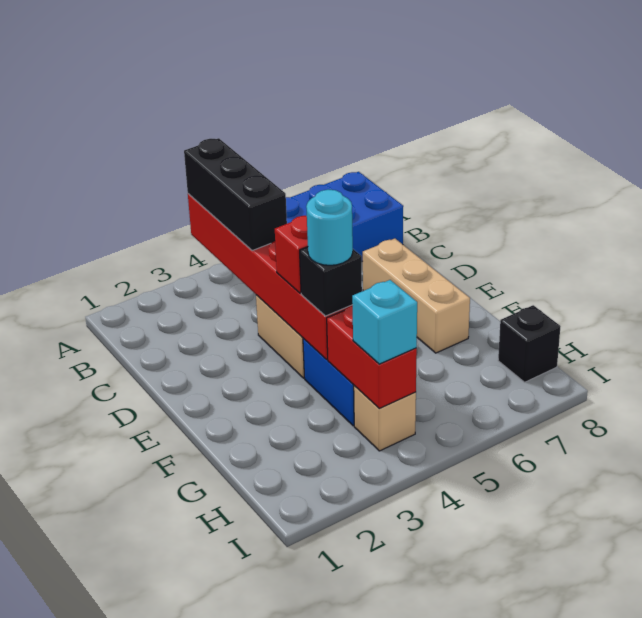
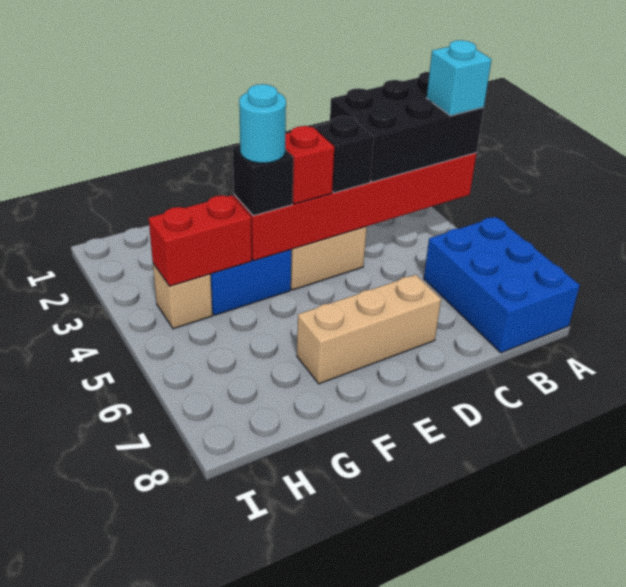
black 1x3 brick [184,138,287,251] -> black 2x3 brick [330,72,484,182]
cyan 1x1 brick [352,280,417,364] -> cyan 1x1 brick moved to [427,40,492,116]
black 1x1 brick [498,305,561,382] -> black 1x1 brick moved to [315,116,374,193]

